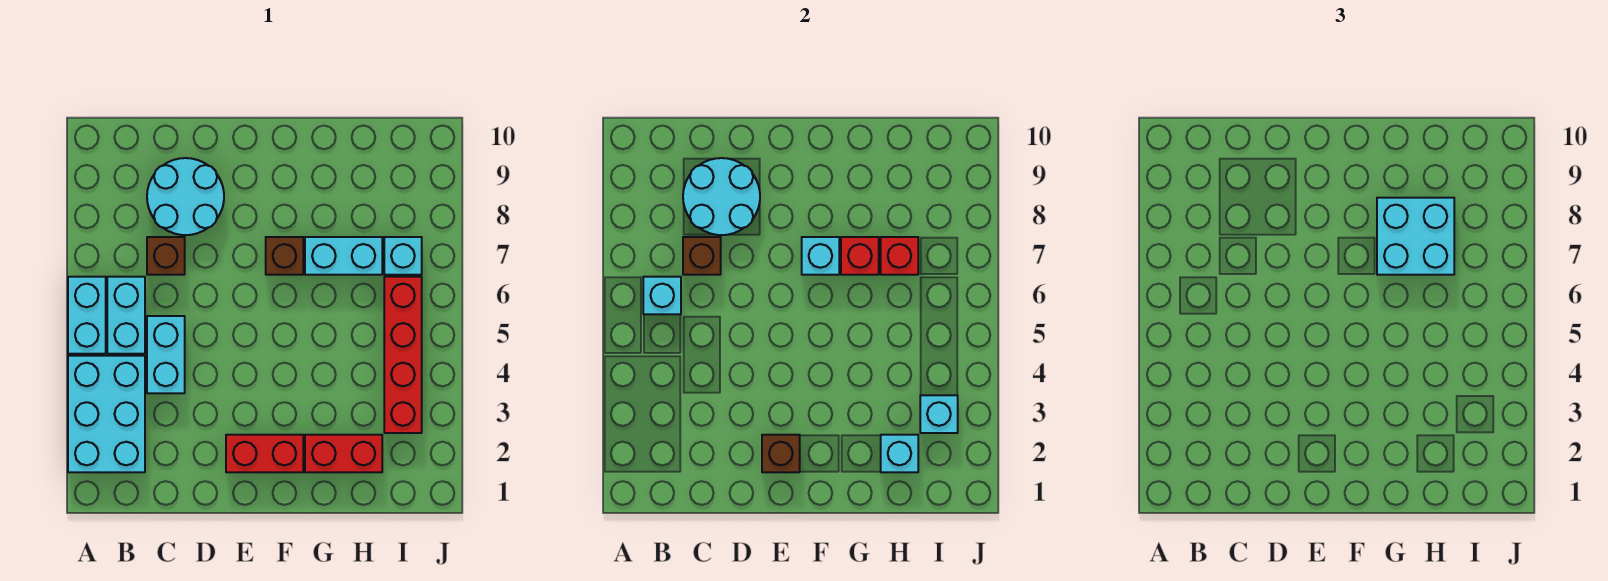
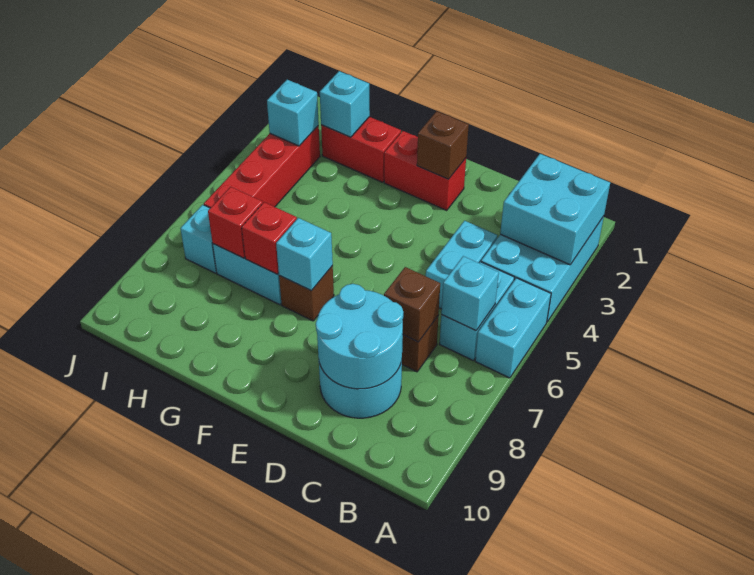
cyan 2x2 brick [1377,198,1454,275] -> cyan 2x2 brick moved to [500,154,610,265]

